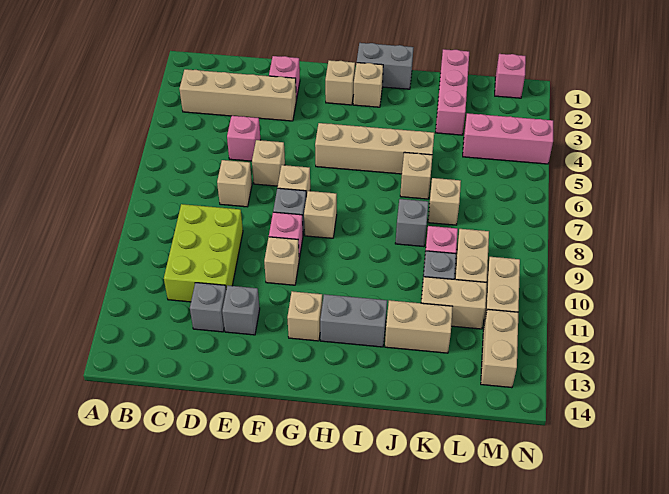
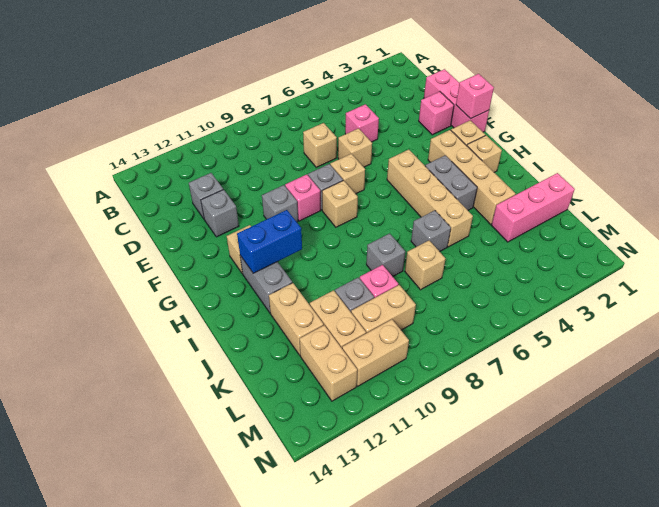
tan 1x4 brick [180,69,296,121] -> tan 1x4 brick moved to [428,130,516,224]
lime 2x3 brick [164,204,243,302] -> none
tan 1x1 brick [264,237,299,285] -> grey 1x1 brick [262,185,298,222]
grey 1x2 brick [357,43,414,89] -> grey 1x2 brick moved to [425,155,477,210]
none -> blue 1x2 brick [237,210,302,273]
tan 1x1 brick [400,152,432,199] -> grey 1x1 brick [411,210,451,252]
pink 1x3 brick [463,113,553,164] -> pink 1x3 brick moved to [424,69,489,132]
pink 1x1 brick [495,54,526,98] -> pink 1x1 brick moved to [456,74,494,119]
tan 1x2 brick [481,309,518,388] -> tan 1x2 brick turned to [300,325,357,401]

